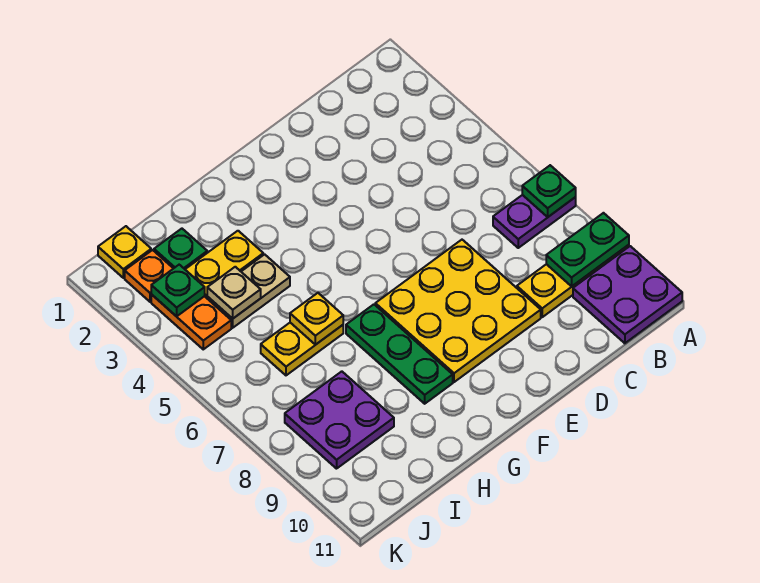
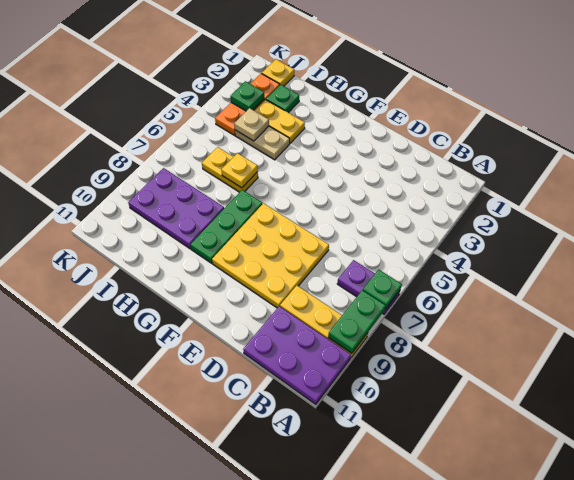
green 1x2 plate [546,213,629,286] -> green 1x2 plate turned to [328,290,386,353]
purple 2x2 plate [573,246,682,343] -> purple 2x3 plate [243,306,351,405]
purple 2x2 plate [285,371,394,469] -> purple 2x3 plate [128,168,224,249]

